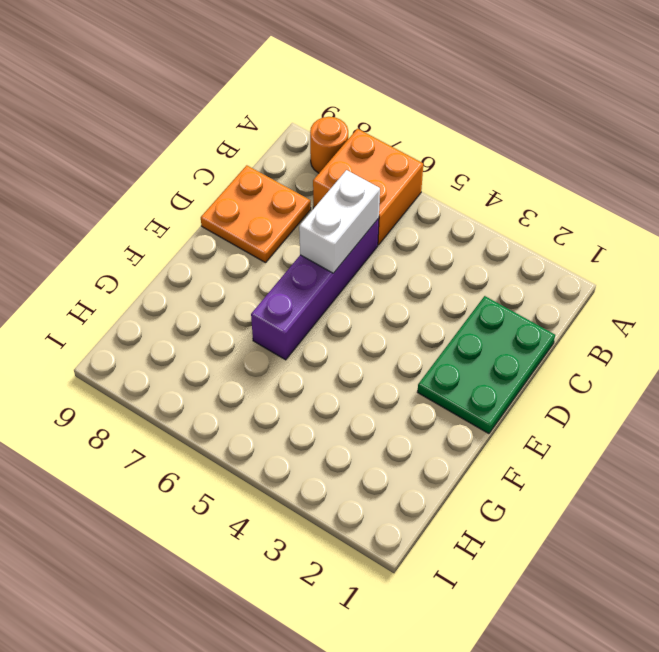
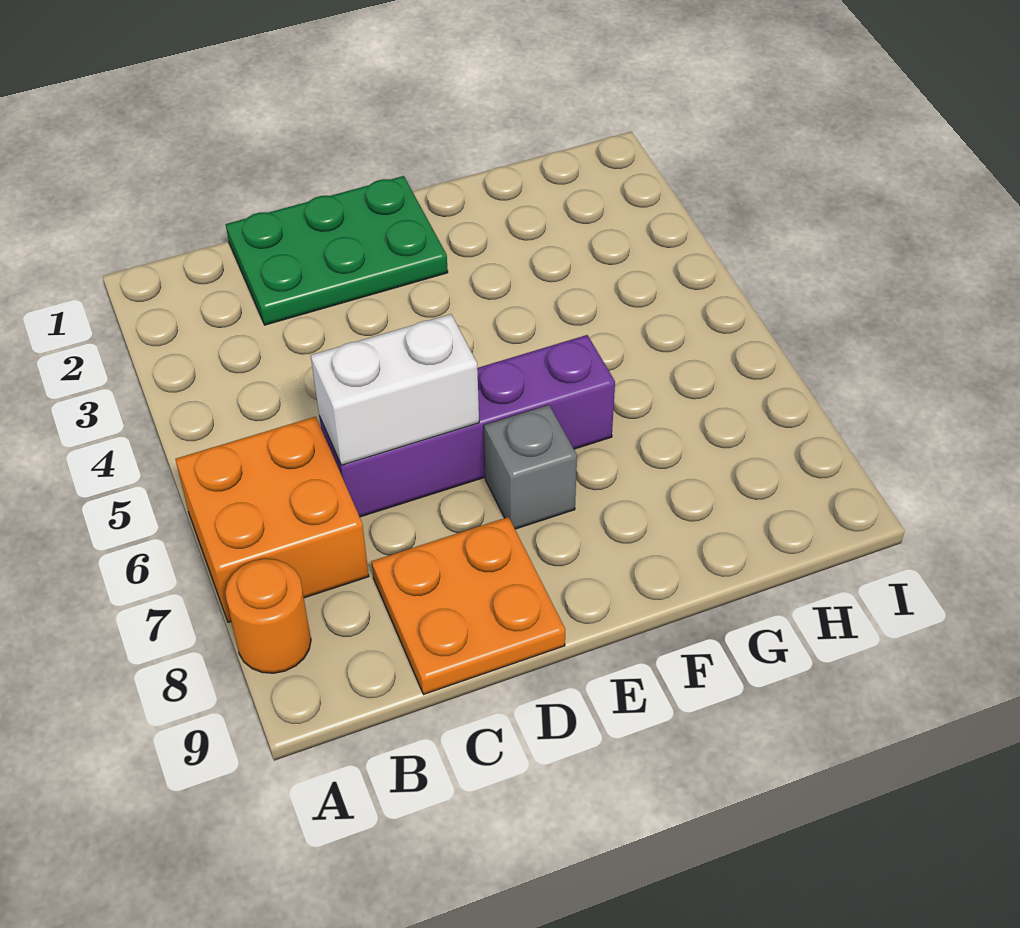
none -> grey 1x1 brick [484,405,577,529]

